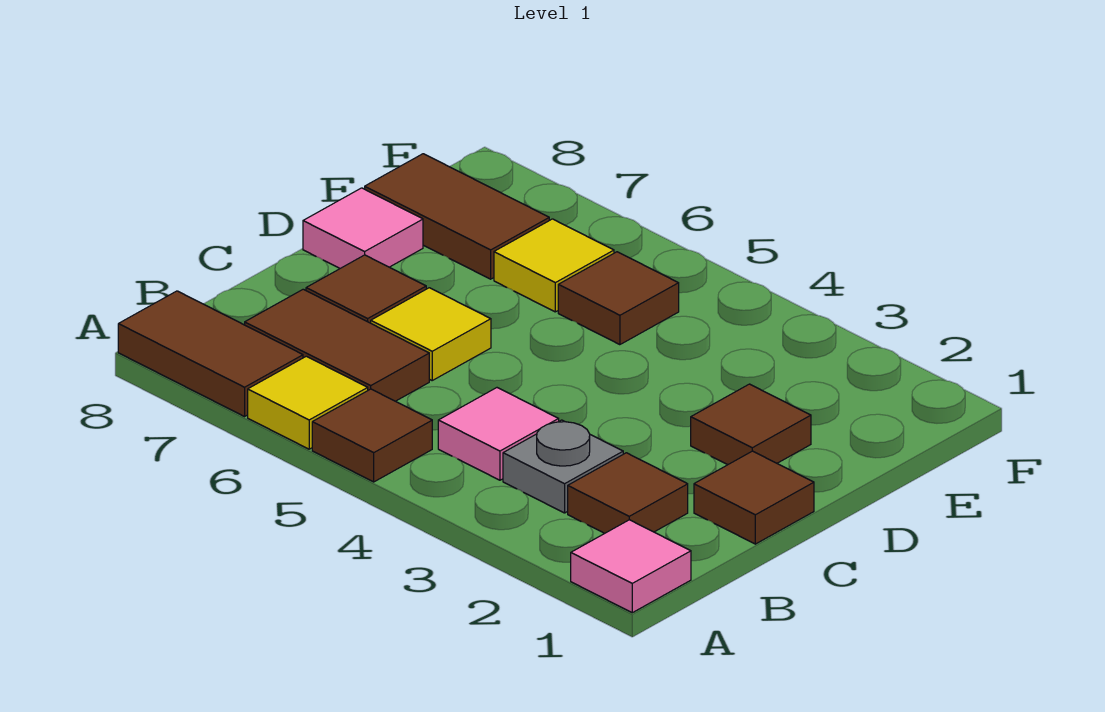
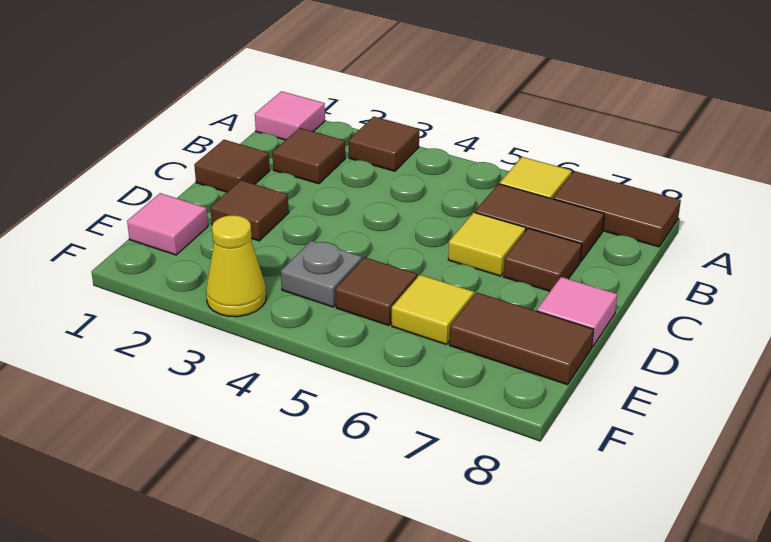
brown 1x1 tile [312,389,432,482] -> brown 1x1 tile moved to [349,117,419,171]
grey 1x1 plate [503,420,623,513] -> grey 1x1 plate moved to [281,241,362,307]
pink 1x1 tile [438,388,559,480] -> pink 1x1 tile moved to [127,193,208,255]
none -> yellow 1x1 cone [206,215,266,317]

